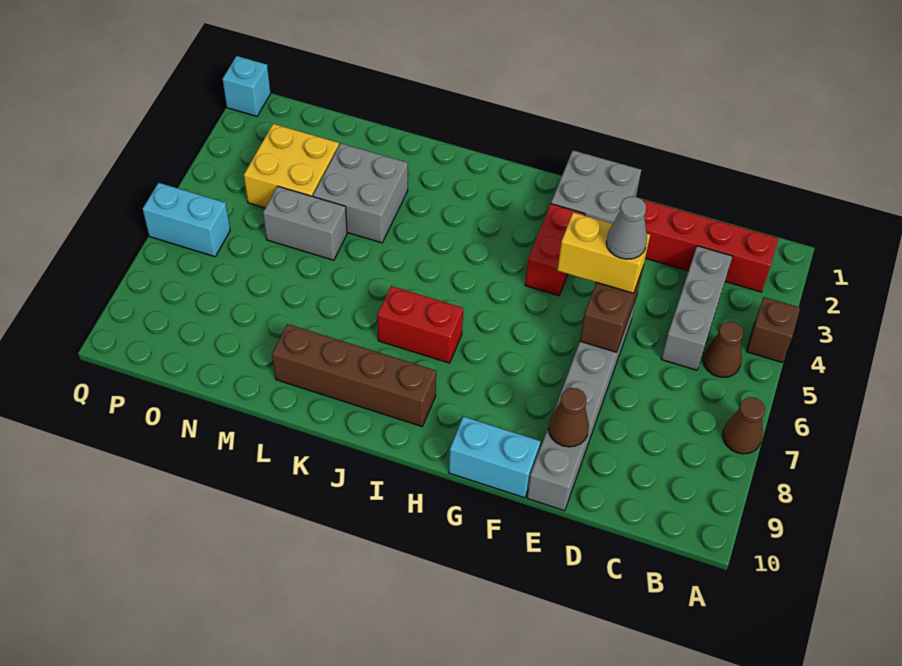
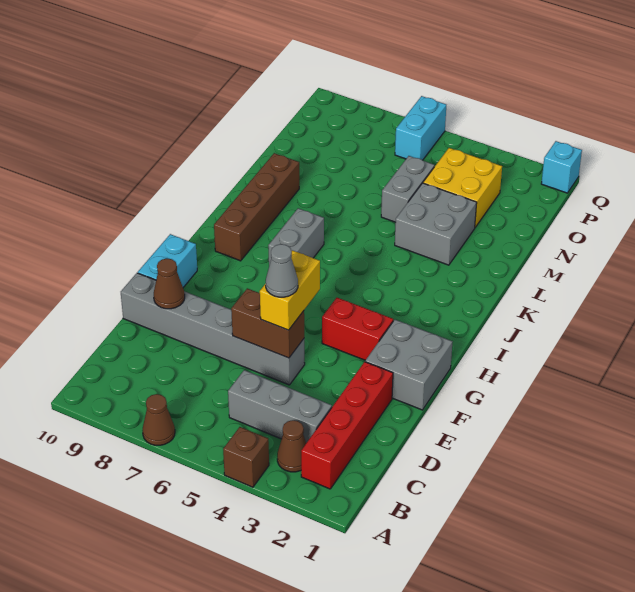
brown 1x1 cone [703,321,743,377] -> brown 1x1 cone moved to [277,420,306,472]
red 1x2 brick [377,286,463,363] -> grey 1x2 brick [268,208,324,265]

